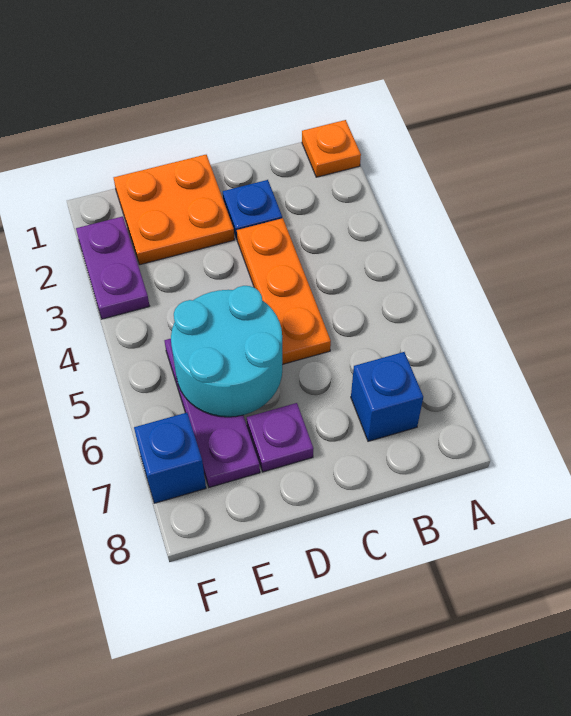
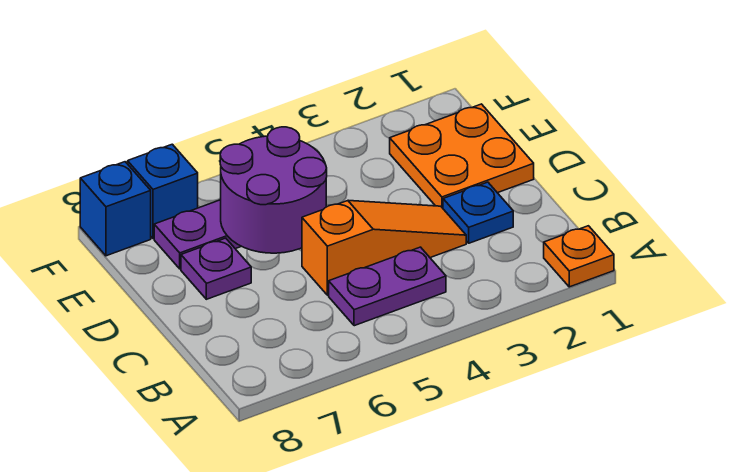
blue 1x1 brick [351,352,423,441] -> blue 1x1 brick moved to [80,162,151,256]
orange 1x3 plate [237,218,331,365] -> orange 1x3 slope [302,200,466,295]
cyan 2x2 round brick [171,286,282,417] -> purple 2x2 round brick [220,127,327,253]
purple 1x2 plate [76,216,149,319] -> purple 1x2 plate moved to [329,247,446,326]

